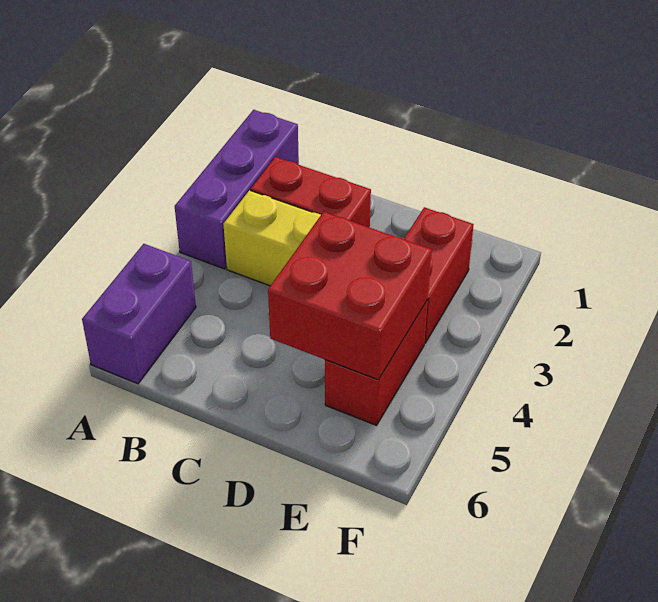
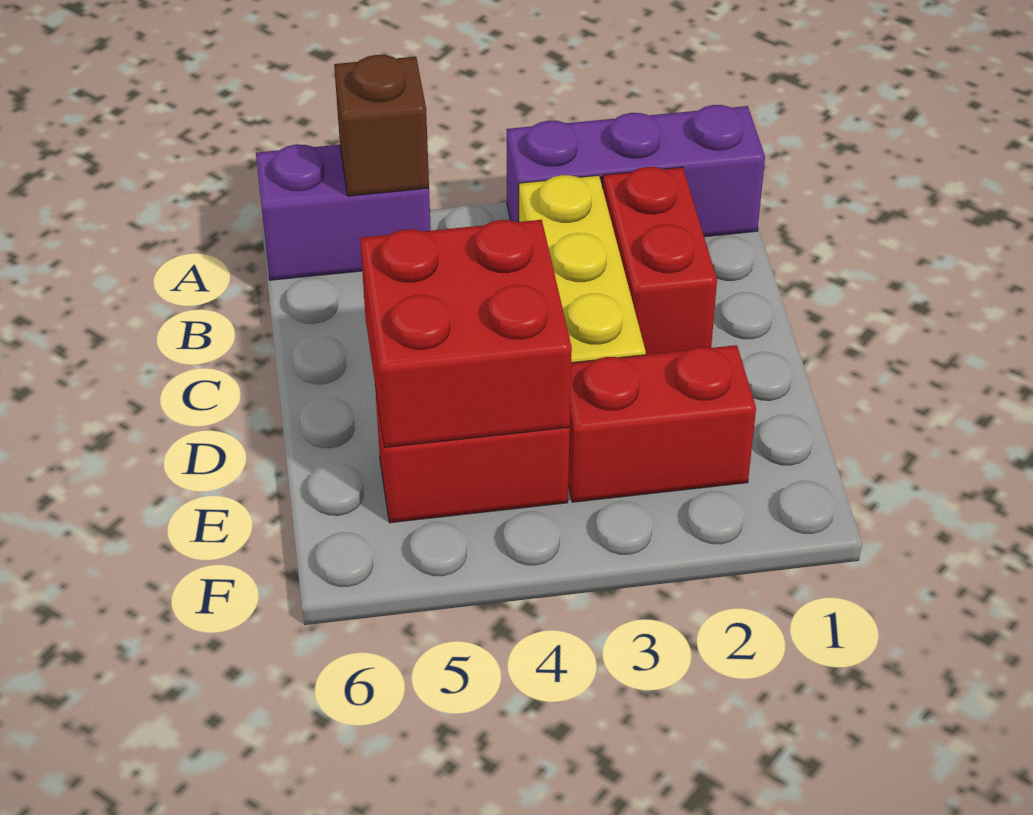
none -> brown 1x1 brick [334,55,429,196]

